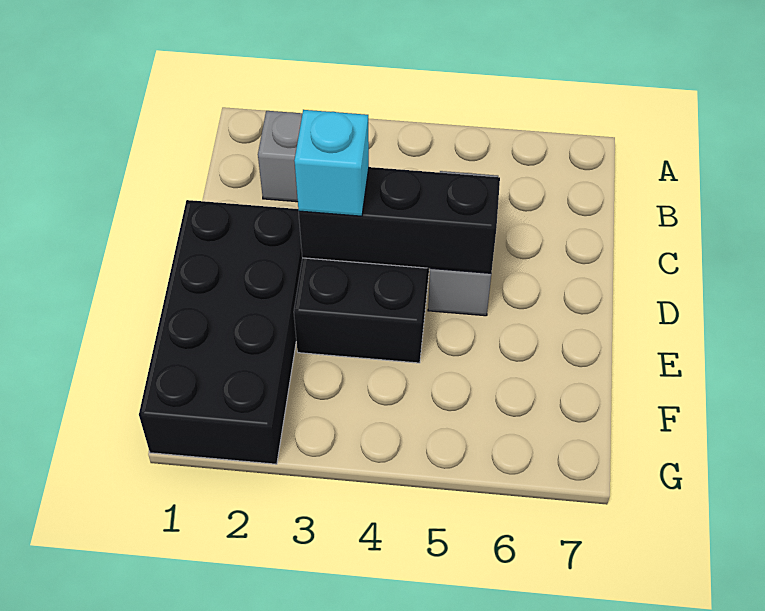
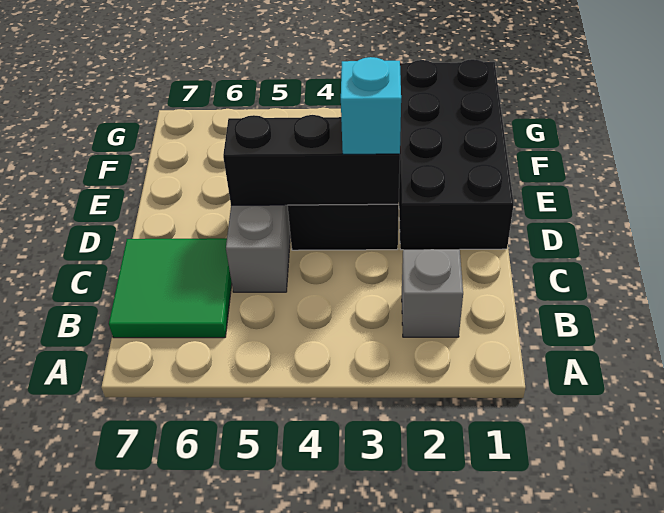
none -> green 2x2 tile [109,238,232,338]

